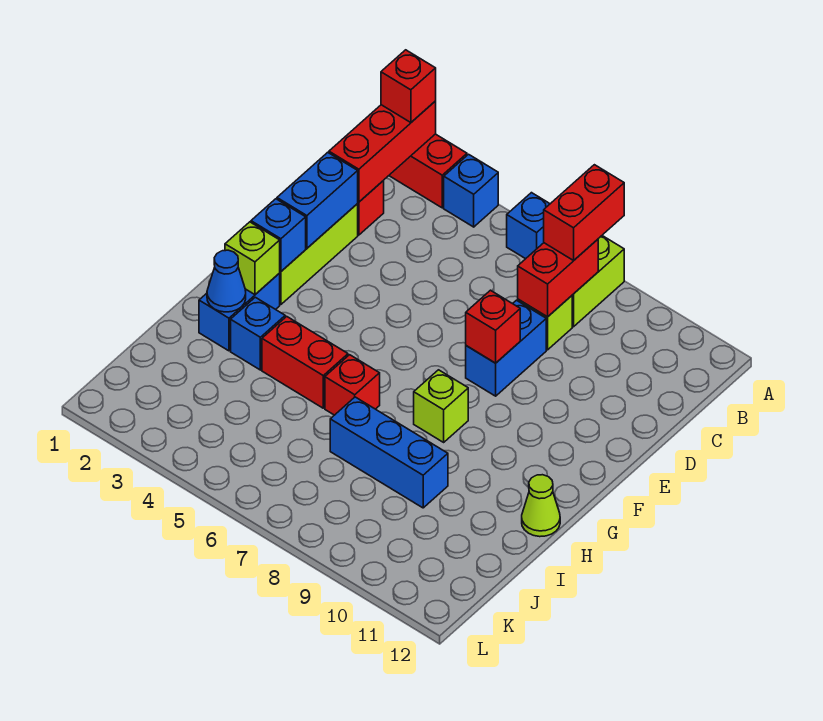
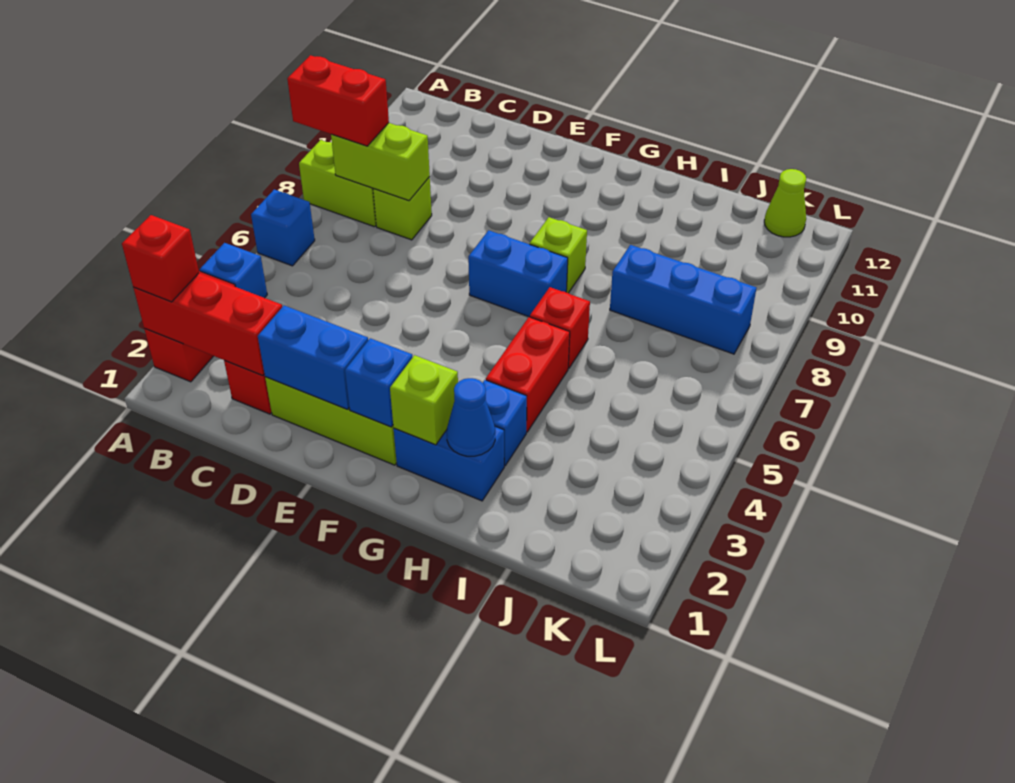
red 1x2 brick [518,239,598,317] -> lime 1x2 brick [331,123,430,201]
blue 1x2 brick [466,300,546,396] -> blue 1x2 brick moved to [468,230,568,317]
red 1x1 brick [466,290,520,363] -> none
lime 1x1 cone [522,475,560,537] -> lime 1x1 cone moved to [764,169,806,237]
blue 1x3 brick [330,397,448,508] -> blue 1x3 brick turned to [610,245,756,354]

